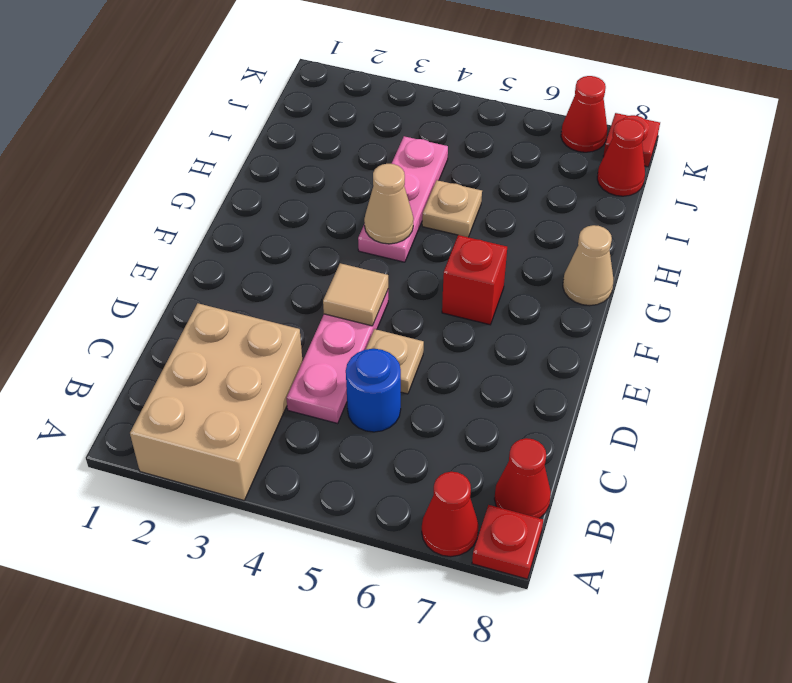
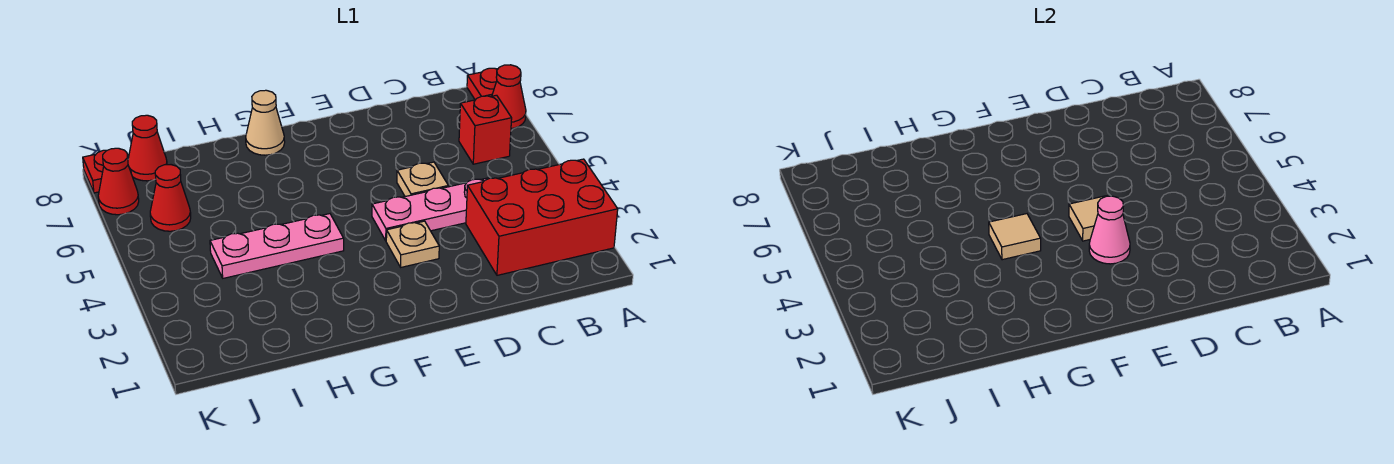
tan 2x3 brick [130,303,303,500] -> red 2x3 brick [466,159,618,275]
red 1x1 cone [494,438,551,518] -> red 1x1 cone moved to [150,165,191,231]
blue 1x1 round brick [346,349,401,432] -> none
none -> pink 1x1 cone [1089,196,1130,264]
red 1x1 brick [442,235,507,325] -> red 1x1 brick moved to [459,95,512,164]
tan 1x1 cone [364,164,414,244] -> tan 1x1 tile [989,214,1041,260]
tan 1x1 plate [422,180,482,237] -> tan 1x1 plate moved to [386,221,439,267]

